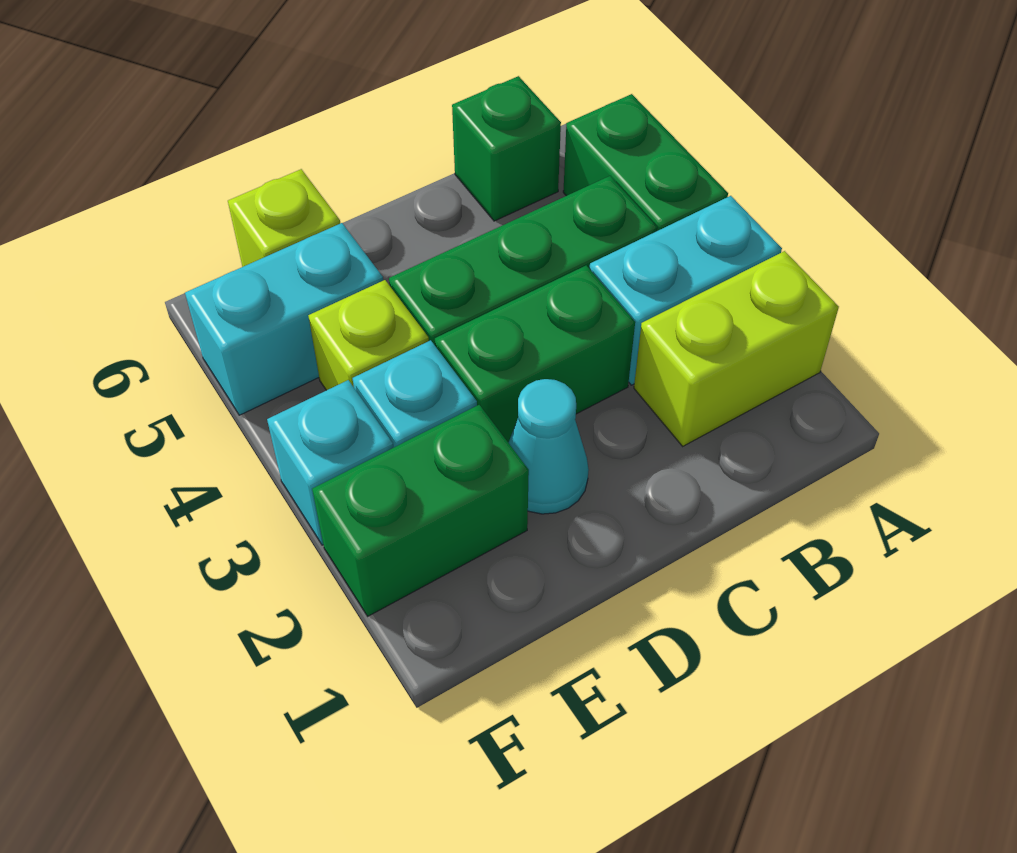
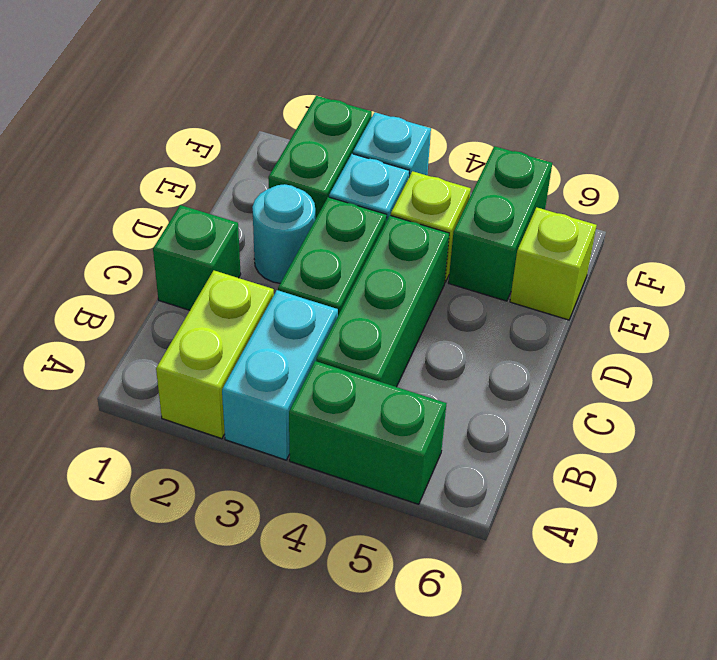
green 1x1 brick [452,76,561,221] -> green 1x1 brick moved to [153,205,241,310]
cyan 1x1 cone [508,379,589,514] -> cyan 1x1 round brick [252,184,315,283]
cyan 1x2 brick [185,223,383,415] -> green 1x2 brick [448,146,552,301]

